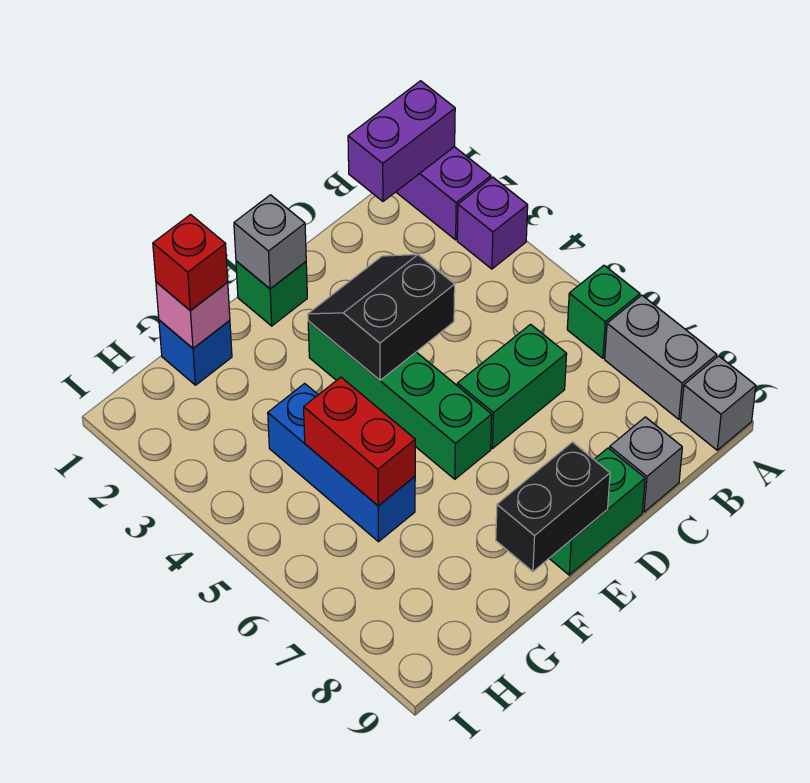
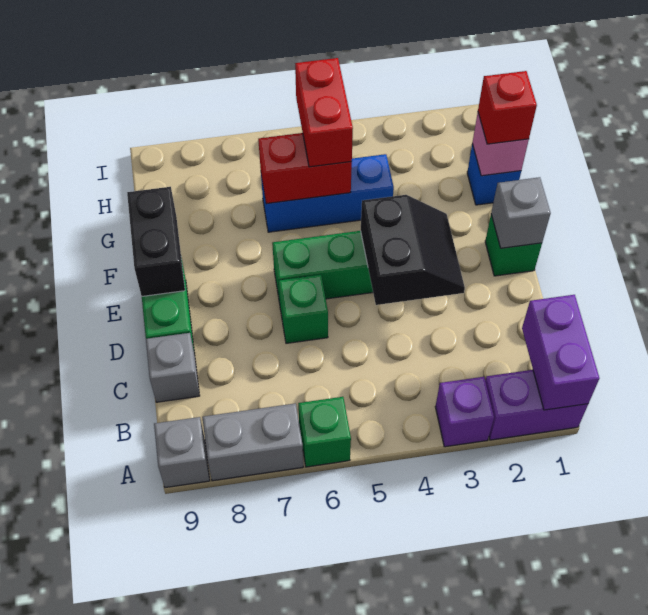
green 1x2 brick [457,324,567,449] -> green 1x1 brick [278,275,328,343]
none -> red 1x2 brick [295,58,353,167]

